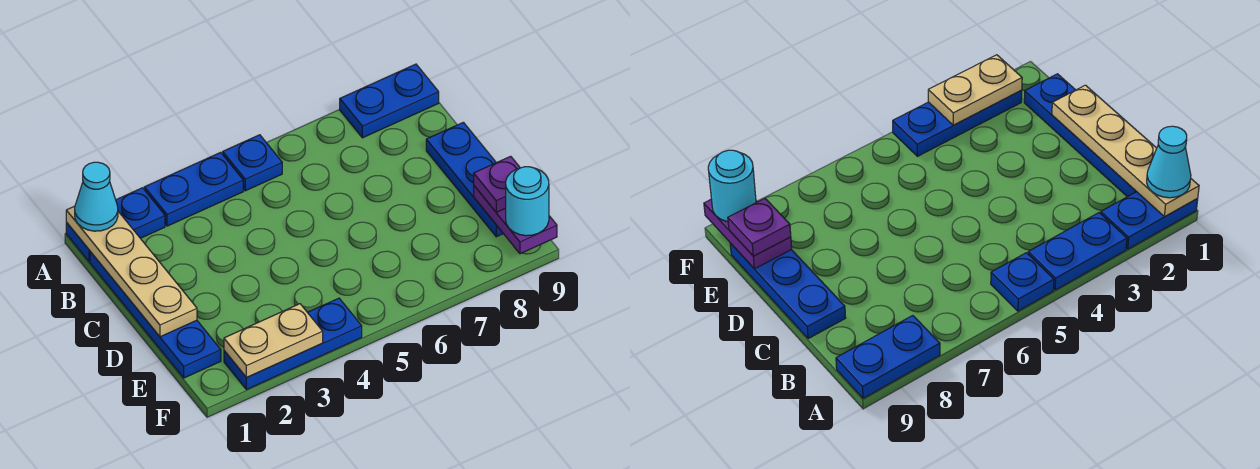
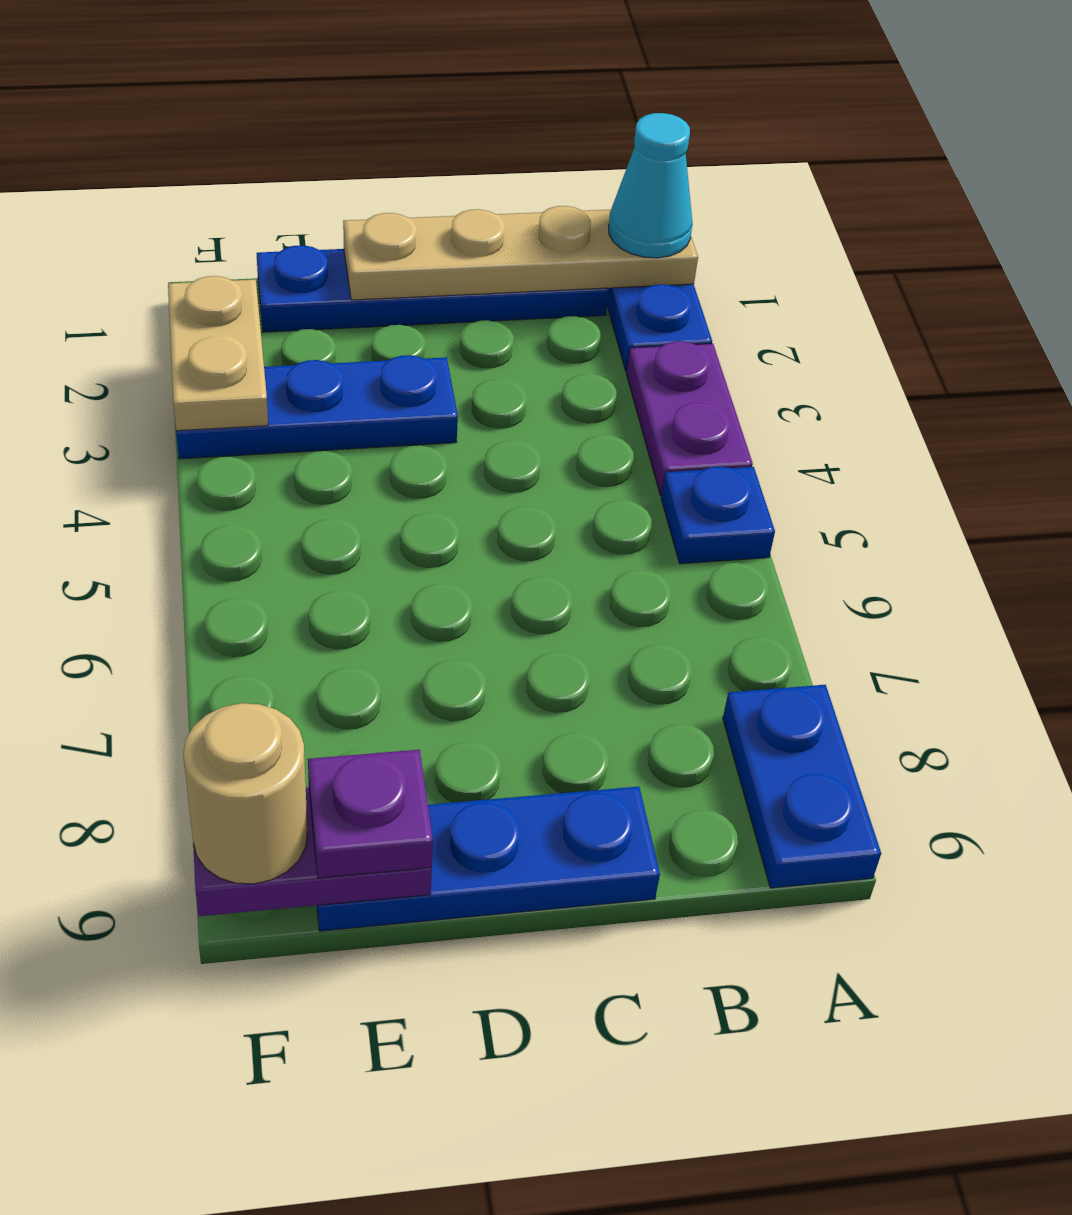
blue 1x2 plate [144,152,243,226] -> purple 1x2 plate [627,341,753,496]
blue 1x3 plate [224,298,362,390] -> blue 1x3 plate turned to [176,355,458,459]
cyan 1x1 round brick [506,167,549,236] -> tan 1x1 round brick [183,703,307,884]

